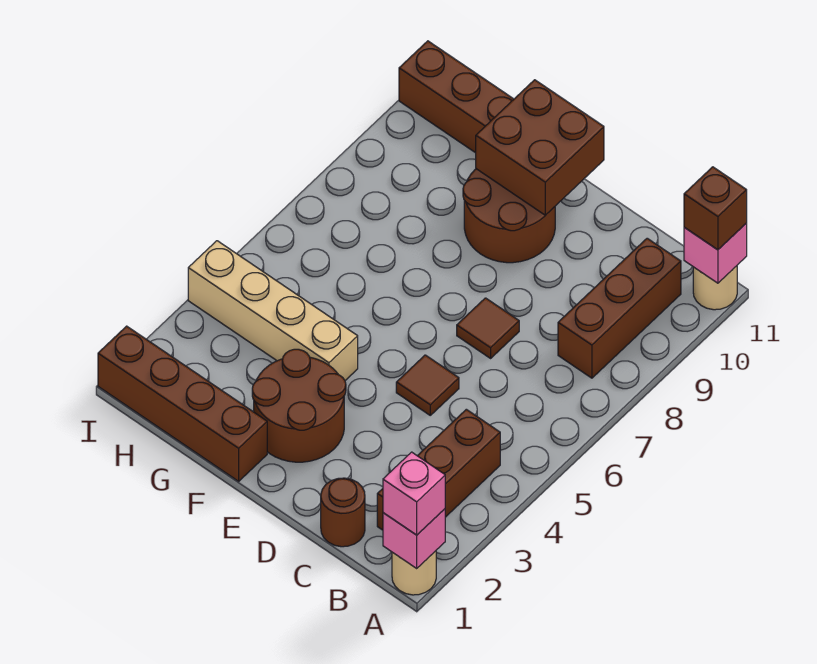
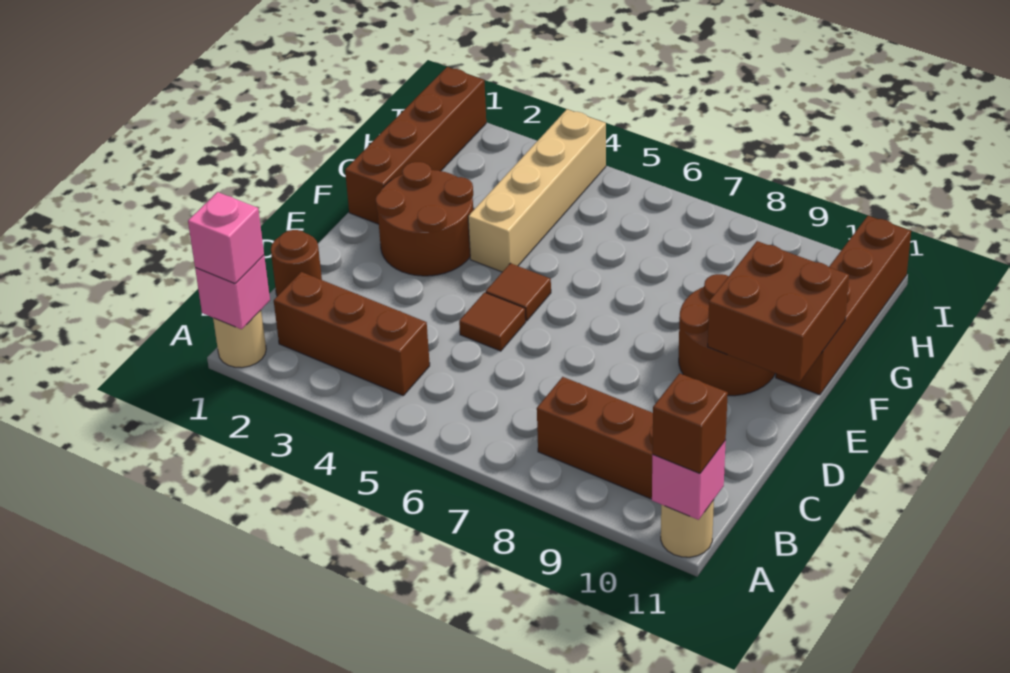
brown 1x1 tile [457,298,519,358] -> brown 1x1 tile moved to [486,263,551,321]

